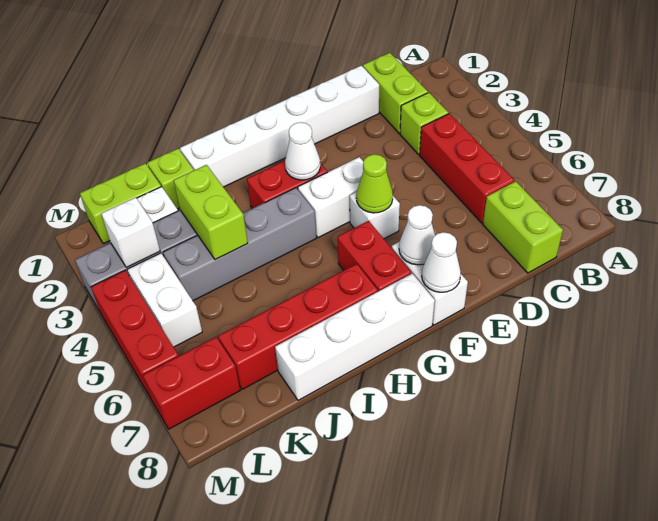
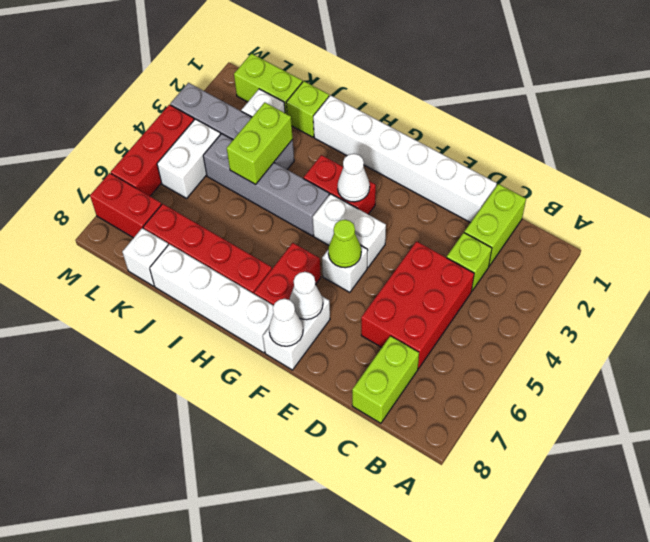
red 1x3 brick [420,114,515,223] -> red 2x3 brick [361,241,474,369]
white 1x1 brick [101,197,160,268] -> white 1x1 brick moved to [122,228,168,286]

